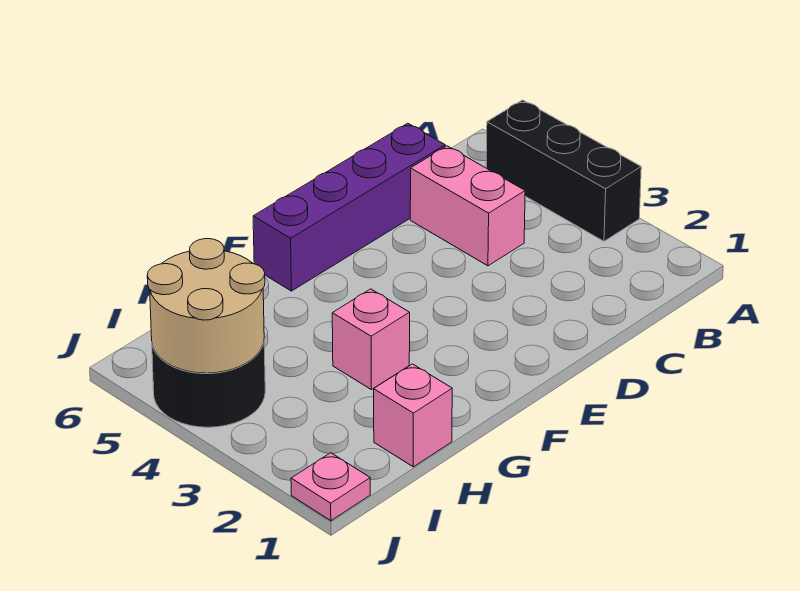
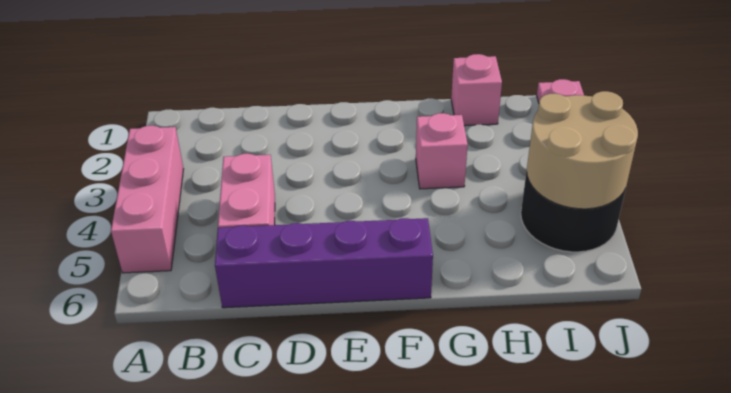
black 1x3 brick [486,100,641,241] -> pink 1x3 brick [111,126,183,273]

